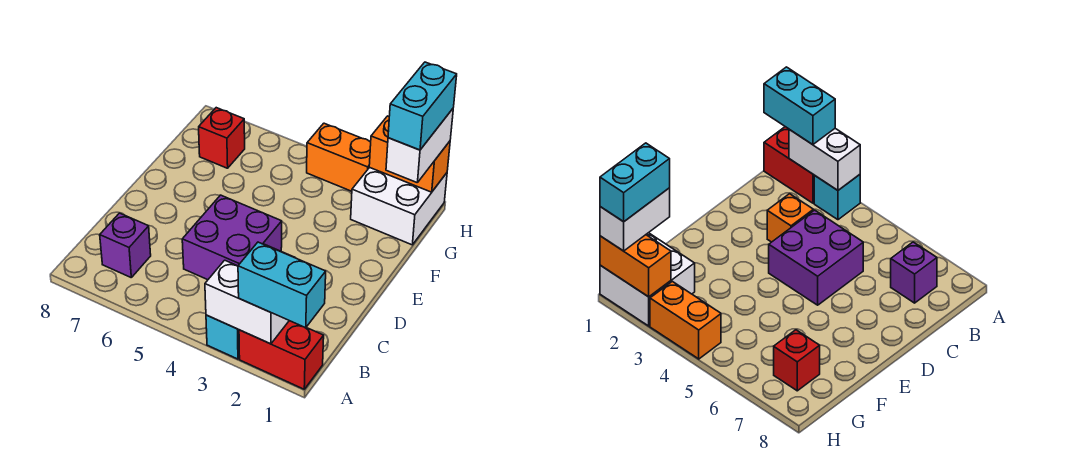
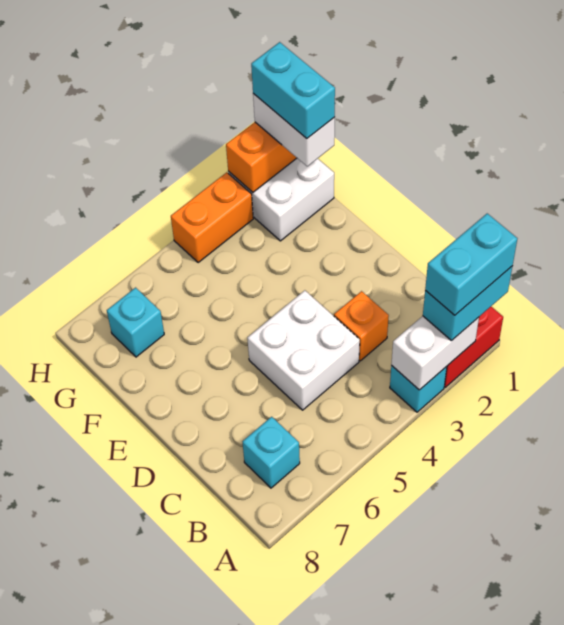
none -> cyan 1x2 brick [425,214,517,315]
purple 1x1 brick [100,213,151,277] -> cyan 1x1 brick [243,417,300,488]
purple 2x2 brick [182,195,282,280] -> white 2x2 brick [247,290,360,410]
red 1x1 brick [199,108,245,168] -> cyan 1x1 brick [107,288,164,357]

